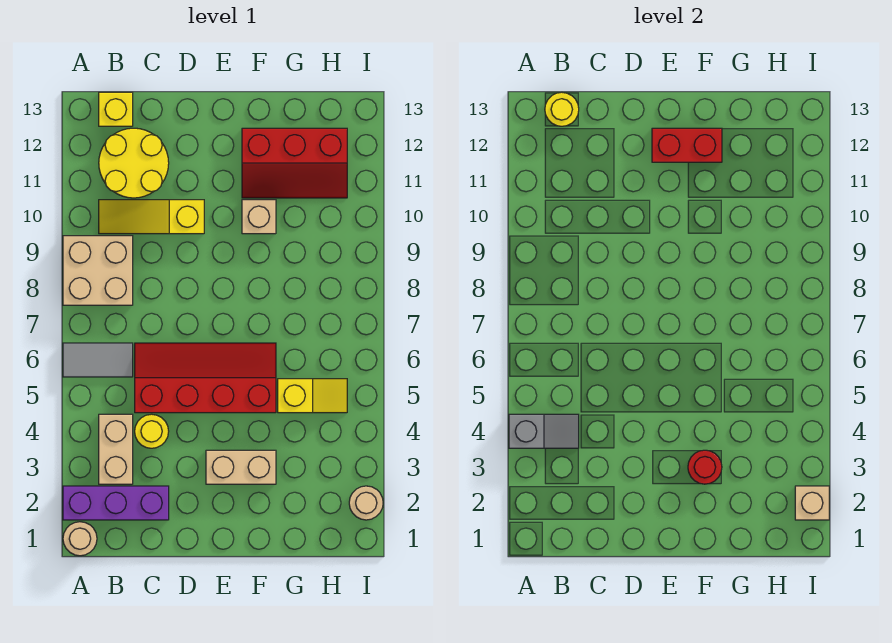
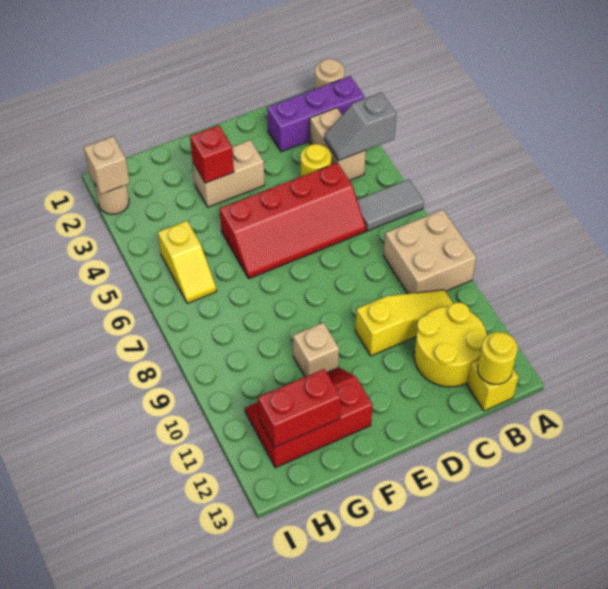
red 1x2 brick [652,128,722,162] -> red 1x2 brick moved to [258,369,341,447]
red 1x1 round brick [688,450,722,484] -> red 1x1 brick [190,125,234,183]
yellow 1x2 slope [278,379,347,413] -> yellow 1x2 slope turned to [158,221,217,304]

